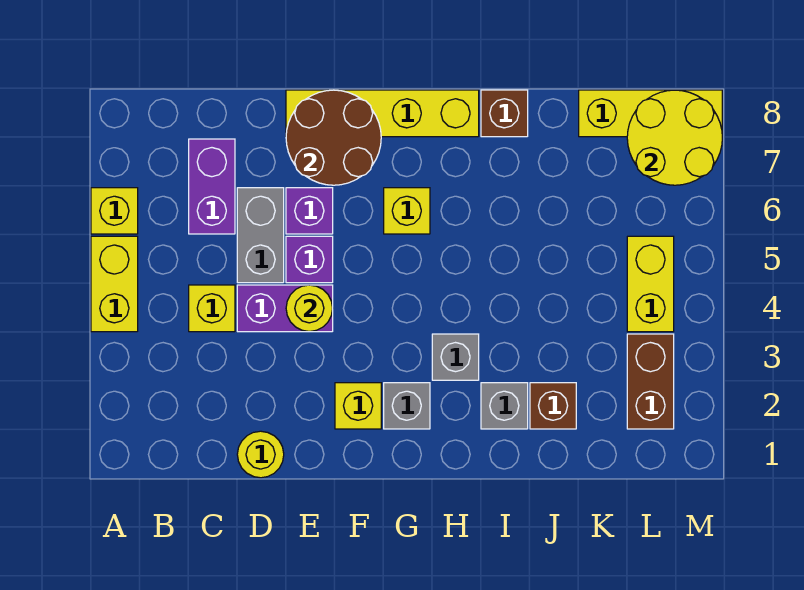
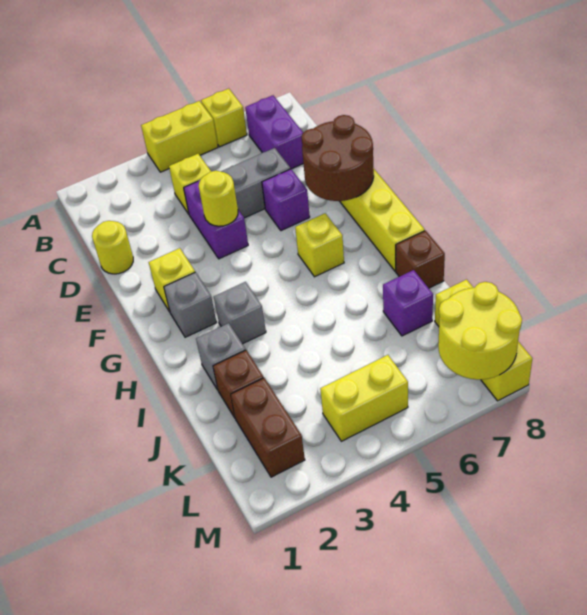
purple 1x2 brick [189,139,235,234] -> purple 1x2 brick turned to [245,95,303,169]
purple 1x1 brick [286,236,333,283] -> purple 1x1 brick moved to [383,270,433,336]
brown 1x2 brick [627,334,674,429] -> brown 1x2 brick turned to [231,378,305,477]

